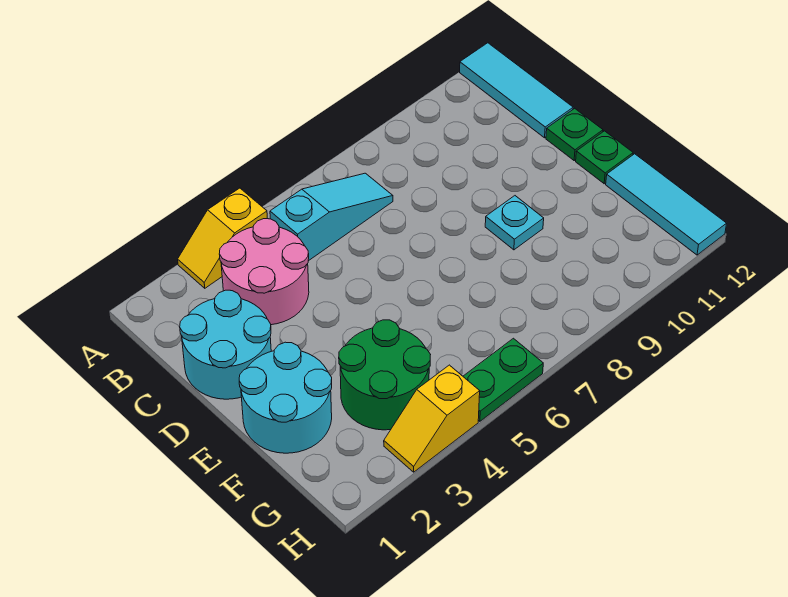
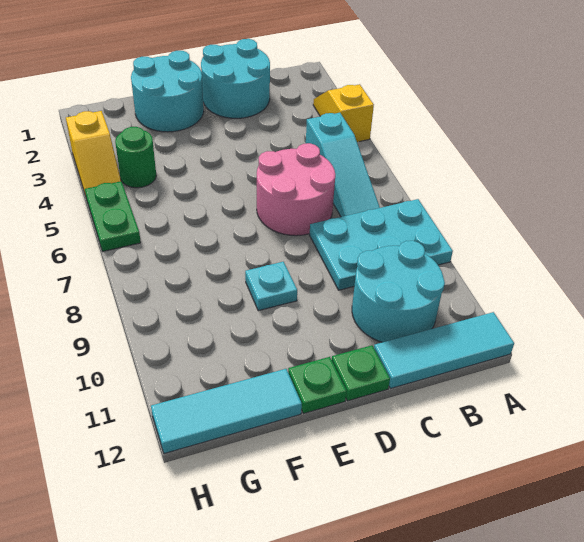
none -> cyan 2x3 plate [310,199,453,290]
pink 2x2 round brick [219,219,309,325] -> pink 2x2 round brick moved to [257,143,335,236]
none -> cyan 2x2 round brick [352,241,445,342]
green 2x2 round brick [339,320,431,430] -> green 1x1 round brick [115,127,156,188]
yellow 1x2 slope [384,365,480,472] -> yellow 1x2 slope turned to [66,111,121,196]

